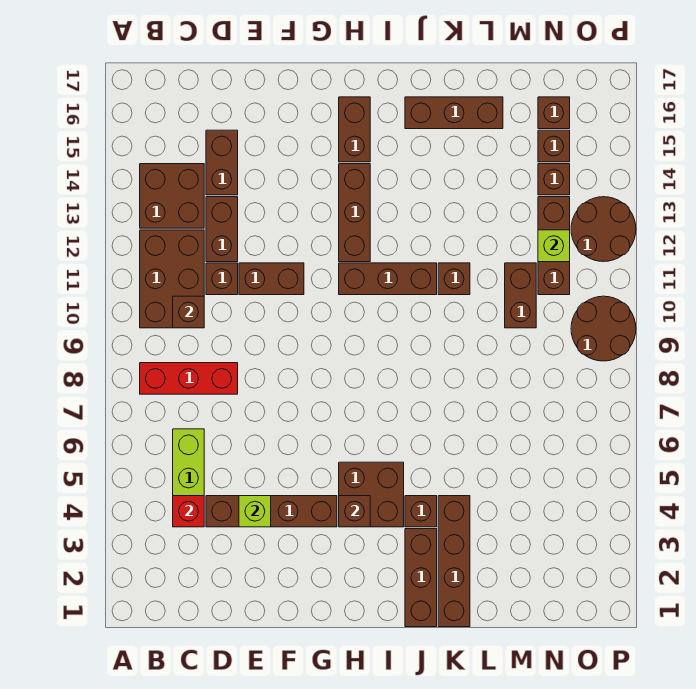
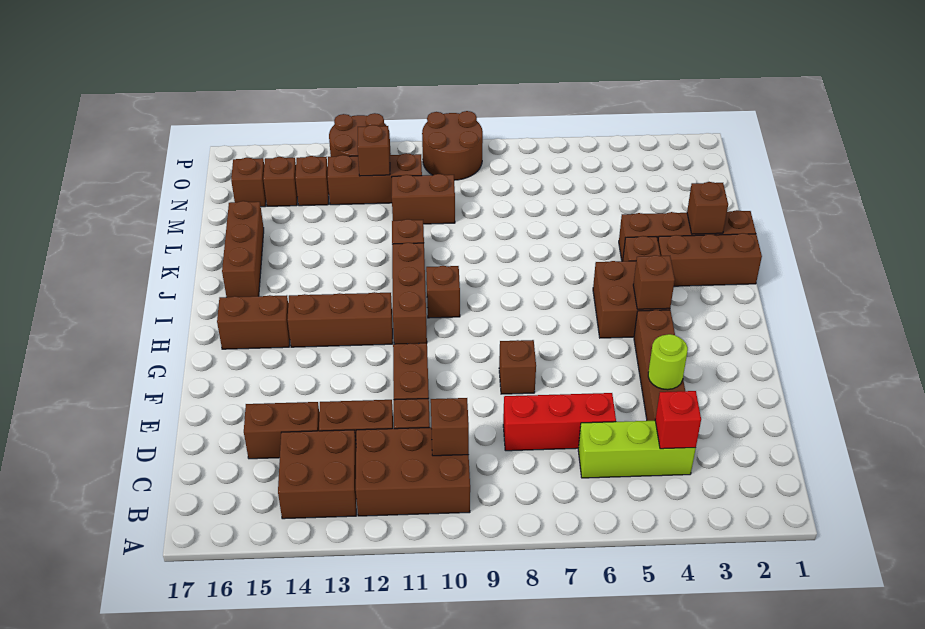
red 1x3 brick [140,363,238,394] -> red 1x3 brick turned to [503,393,616,451]
lime 1x1 brick [239,496,271,527] -> lime 1x1 round brick [648,334,688,390]
none -> brown 1x1 brick [499,340,536,394]
none -> brown 1x1 brick [426,266,460,318]
none -> brown 1x1 brick [687,182,728,234]
lime 1x1 brick [538,230,570,262] -> brown 1x1 brick [357,125,390,176]

